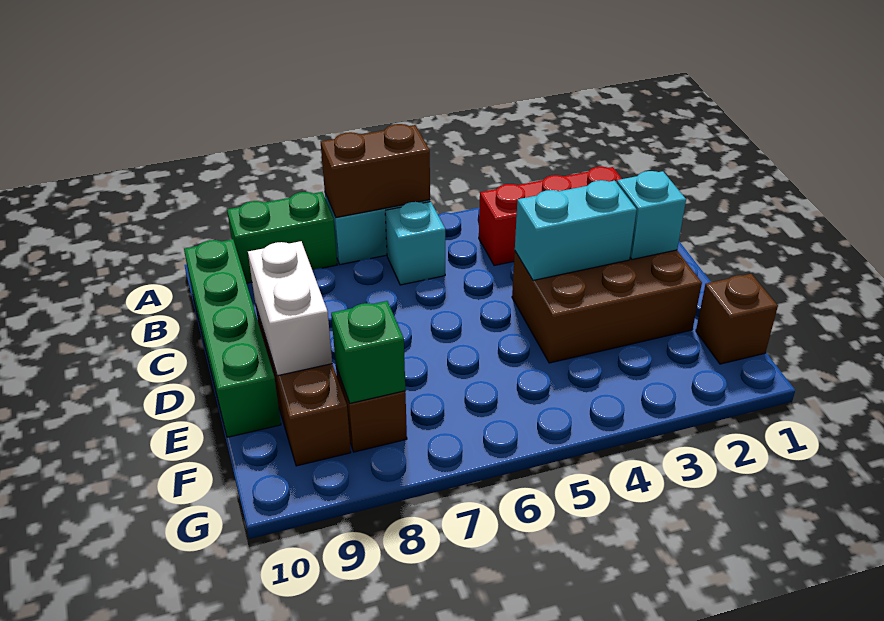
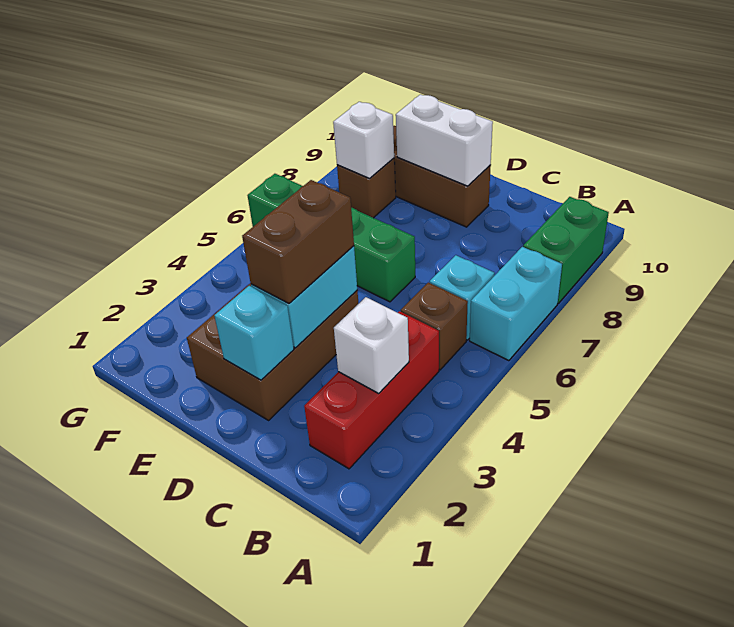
brown 1x2 brick [321,124,430,218] -> brown 1x2 brick moved to [242,180,354,303]
none -> white 1x1 brick [334,297,409,393]
green 1x4 brick [184,239,281,437] -> green 1x4 brick moved to [247,174,415,302]
brown 1x1 brick [696,274,778,364] -> brown 1x1 brick moved to [401,282,468,370]
green 1x1 brick [331,301,405,403] -> white 1x1 brick [333,102,394,178]

